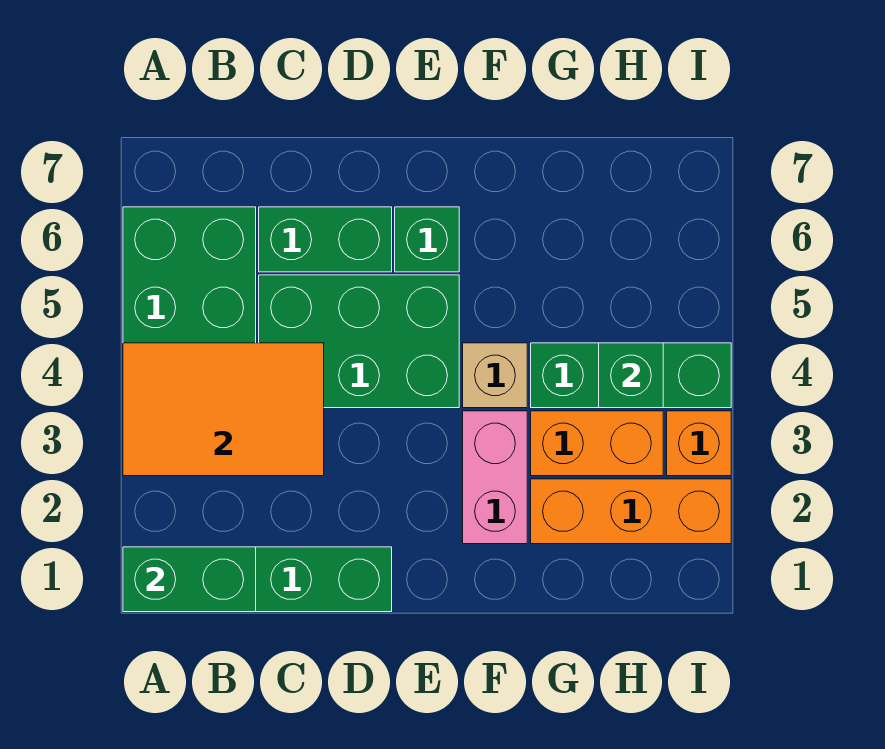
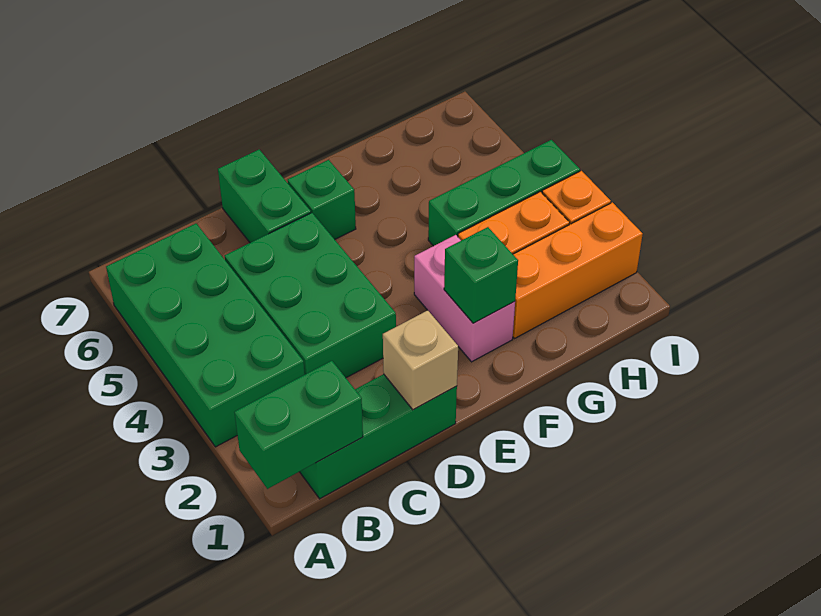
orange 2x3 tile [123,343,324,476] -> none
green 2x3 brick [259,275,459,408] -> green 2x3 brick turned to [225,213,396,378]
green 1x2 brick [259,207,392,272] -> green 1x2 brick turned to [218,150,311,243]
tan 1x1 brick [463,343,527,408] -> tan 1x1 brick moved to [383,310,458,410]
green 1x1 brick [599,343,663,408] -> green 1x1 brick moved to [444,227,518,323]

